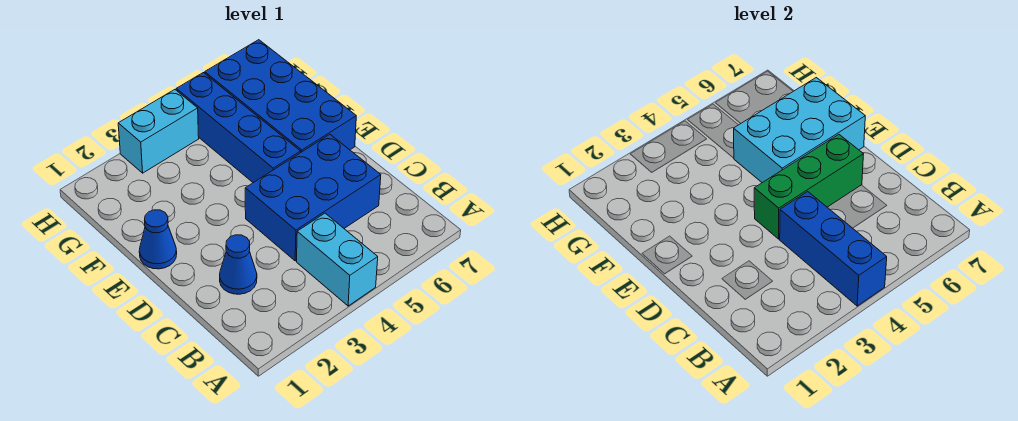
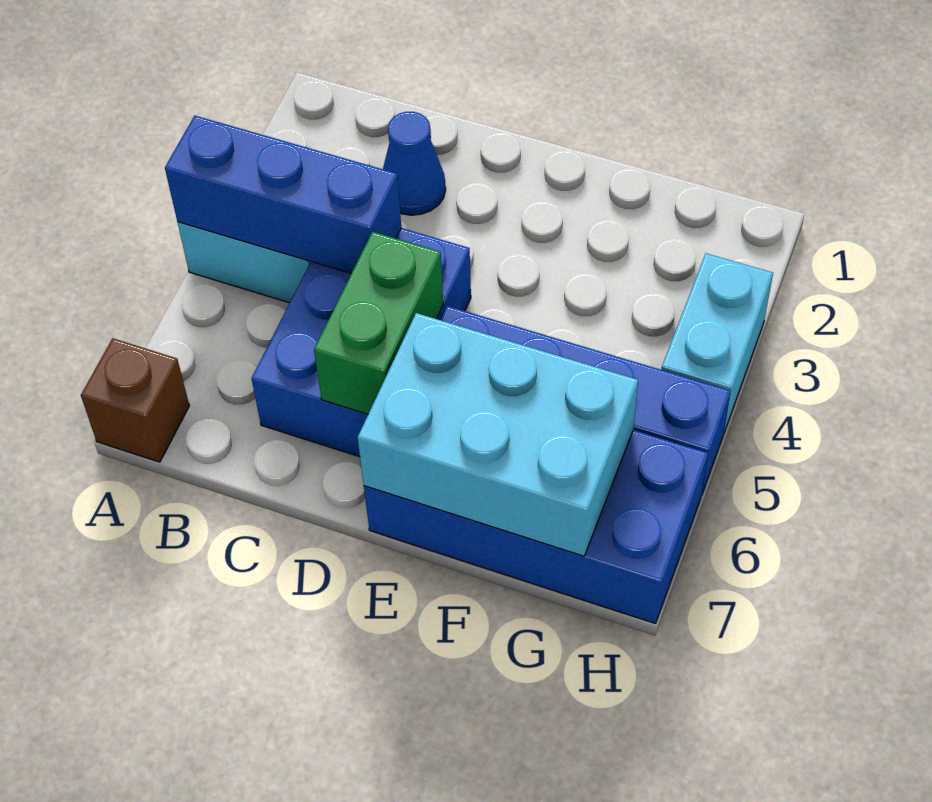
none -> brown 1x1 brick [81,338,189,462]
green 1x3 brick [754,134,864,239] -> green 1x2 brick [314,232,443,414]
blue 1x1 cone [139,210,177,269] -> none
cyan 2x3 brick [734,78,865,183] -> cyan 2x3 brick turned to [358,313,638,556]

